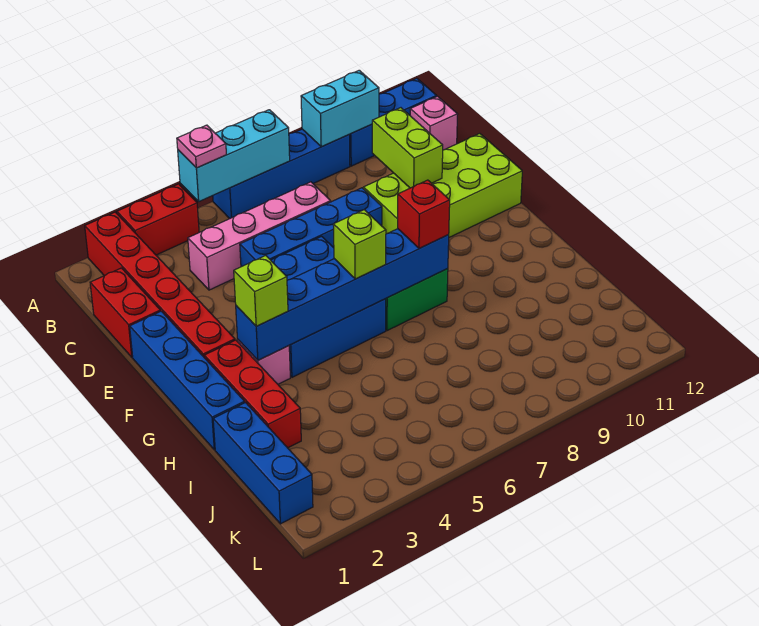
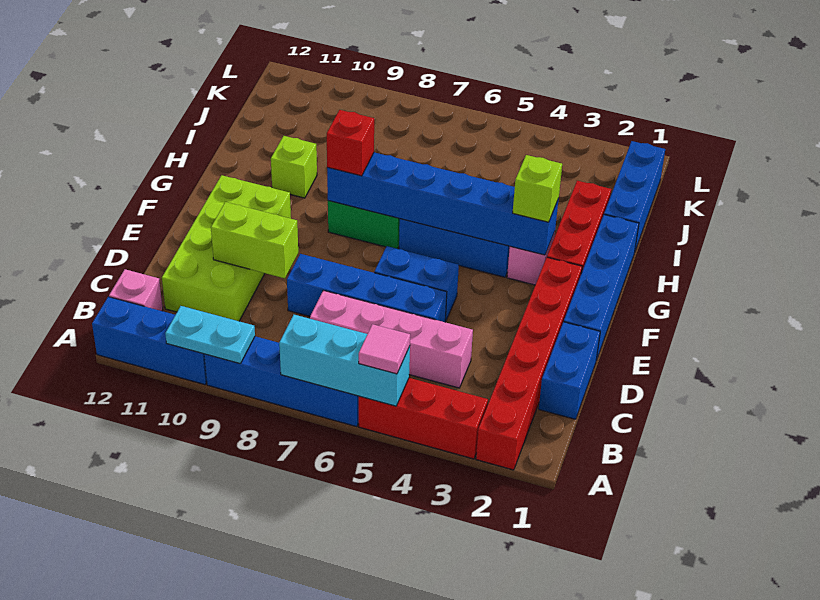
red 1x2 brick [117,184,199,255] -> red 1x3 brick [359,378,488,459]
pink 1x1 plate [177,125,226,168] -> pink 1x1 tile [359,324,410,374]
cyan 1x2 brick [301,70,379,147] -> cyan 1x2 plate [165,306,255,364]
red 1x2 brick [90,268,160,357] -> blue 1x2 brick [539,322,600,419]
lime 1x2 brick [372,108,443,188] -> lime 1x2 brick turned to [211,202,298,278]
lime 2x4 brick [363,134,522,237] -> lime 2x4 brick turned to [162,175,291,321]
lime 1x1 brick [333,210,386,279] -> lime 1x1 brick moved to [271,136,317,198]

